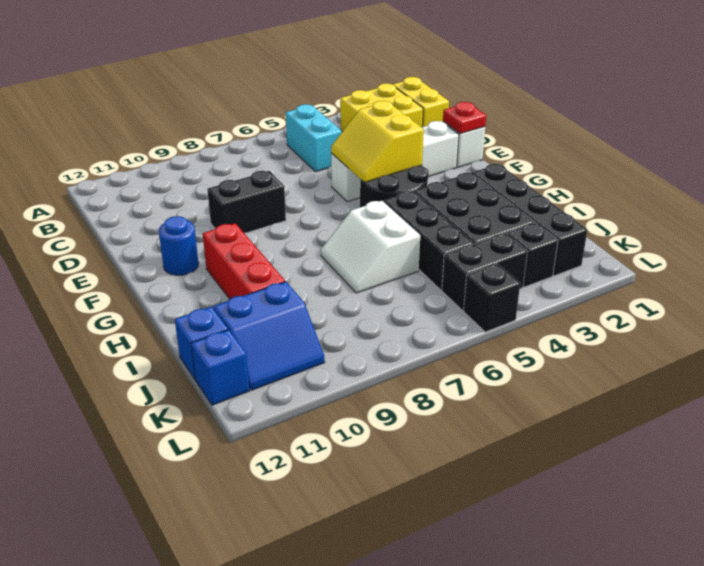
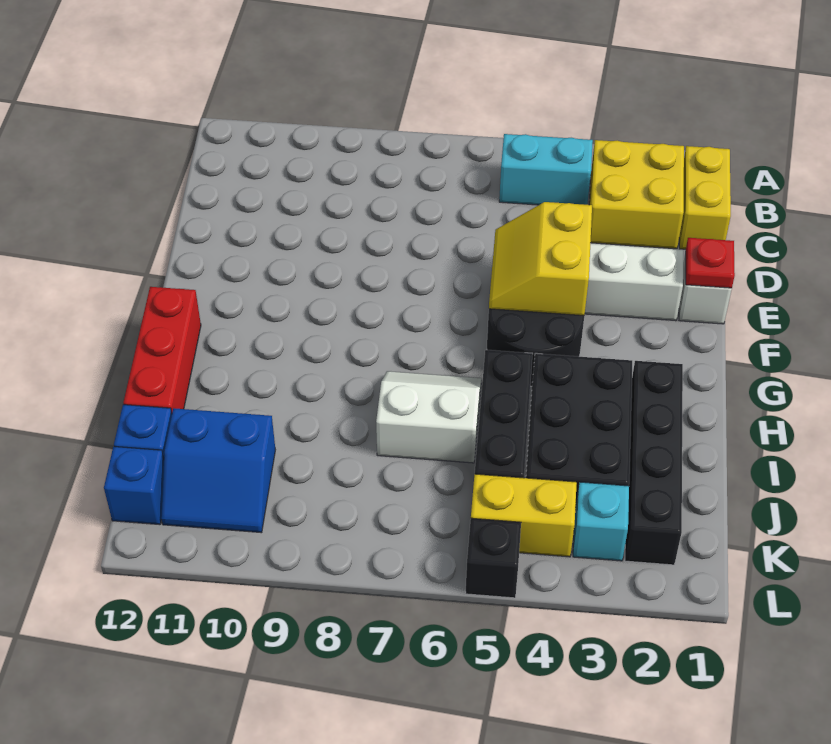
cyan 1x2 brick [286,104,342,172] -> cyan 1x2 brick turned to [499,134,593,205]
black 1x2 brick [207,171,286,233] -> none
blue 1x1 round brick [159,216,199,275] -> none
red 1x3 brick [203,223,285,299] -> red 1x3 brick moved to [123,287,201,412]
white 2x2 slope [321,201,420,293] -> white 2x2 slope turned to [376,371,481,463]
black 1x1 brick [507,223,558,287] -> cyan 1x1 brick [573,482,629,561]
black 1x2 brick [442,233,528,311] -> yellow 1x2 brick [471,474,577,557]

